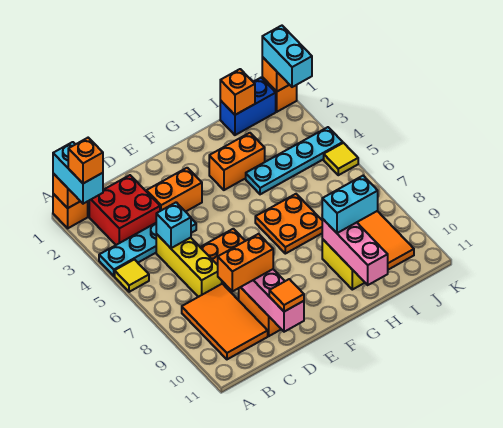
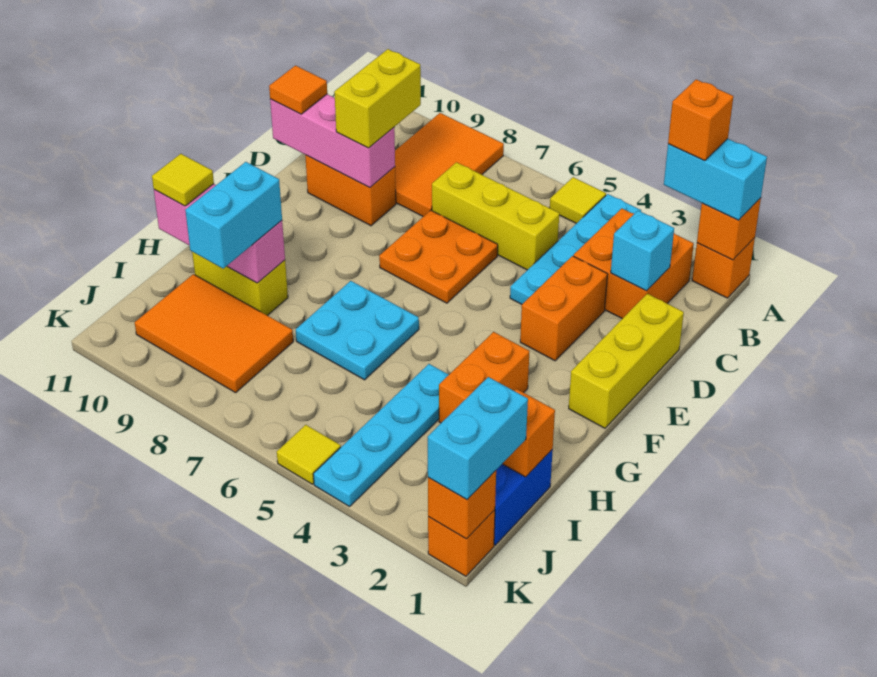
red 2x2 brick [89,175,160,245] -> orange 2x2 brick [573,208,694,319]
orange 2x3 tile [182,284,268,359] -> orange 2x3 tile turned to [395,113,504,217]
cyan 1x1 brick [156,202,191,248] -> cyan 1x1 brick moved to [611,211,674,291]
orange 1x2 brick [218,234,273,291] -> yellow 1x2 brick [334,49,421,148]
none -> yellow 1x3 brick [569,294,684,428]
orange 2x2 plate [255,194,322,254] -> cyan 2x2 plate [296,281,419,380]
none -> yellow 1x1 tile [152,154,214,206]
cyan 1x2 brick [262,26,312,87] -> cyan 1x2 brick turned to [428,377,528,500]

